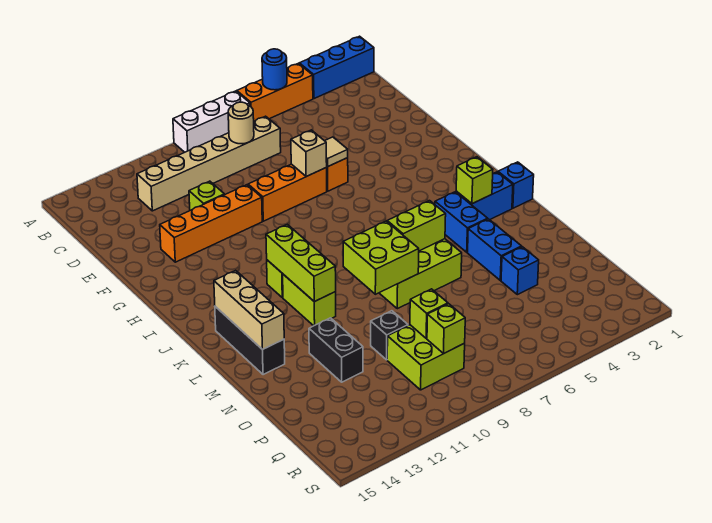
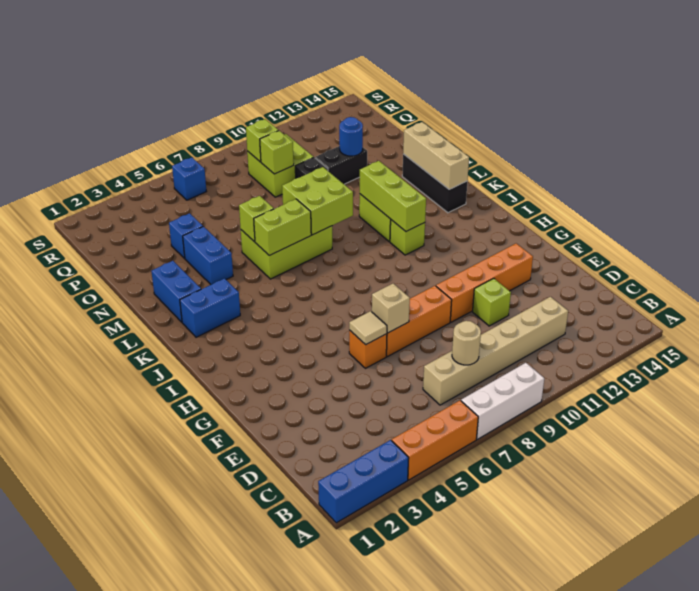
blue 1x1 round brick [262,49,287,90] -> blue 1x1 round brick moved to [339,117,363,156]
blue 1x1 brick [498,162,534,208] -> blue 1x1 brick moved to [172,157,206,200]
lime 1x1 brick [456,157,493,204] -> lime 1x1 brick moved to [239,196,274,242]
blue 1x2 brick [435,192,488,252] -> blue 1x2 brick moved to [151,261,201,322]
black 1x2 brick [309,318,363,382] -> black 1x2 brick turned to [315,146,367,184]

